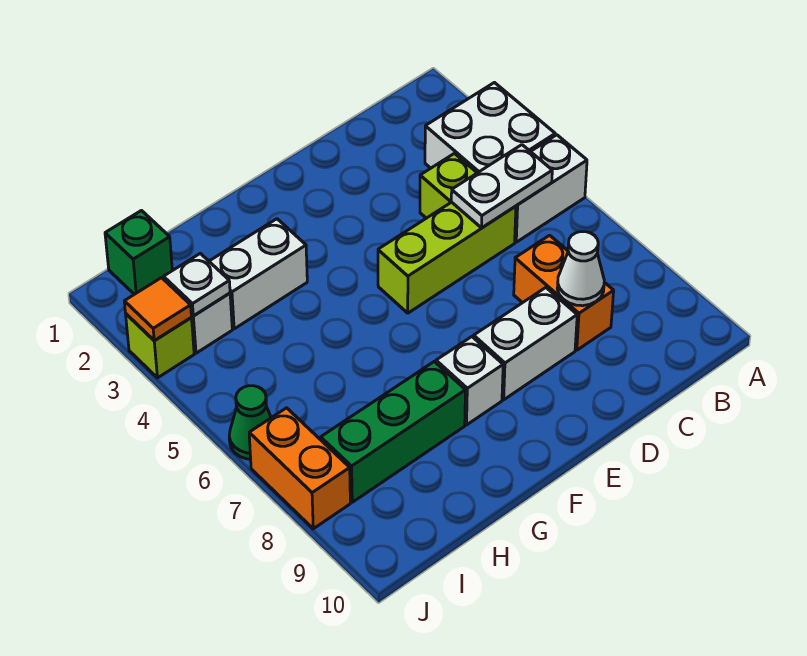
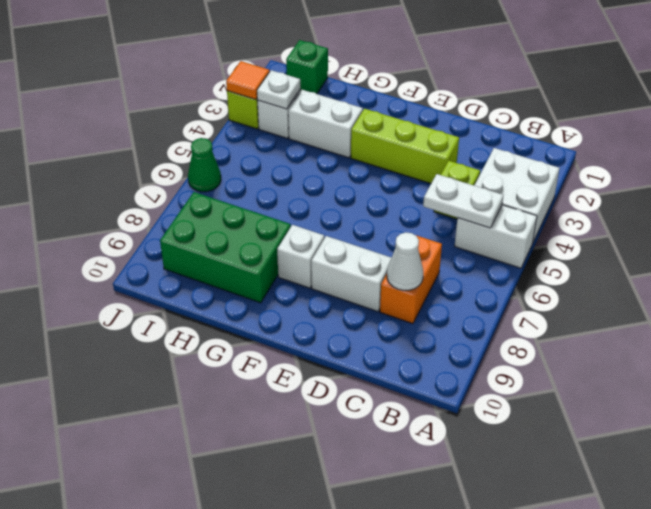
lime 1x3 brick [378,202,516,313] -> lime 1x3 brick moved to [351,109,459,183]
green 1x3 brick [321,362,466,502] -> green 2x3 brick [160,192,291,303]
orange 1x2 brick [249,408,350,529] -> none

